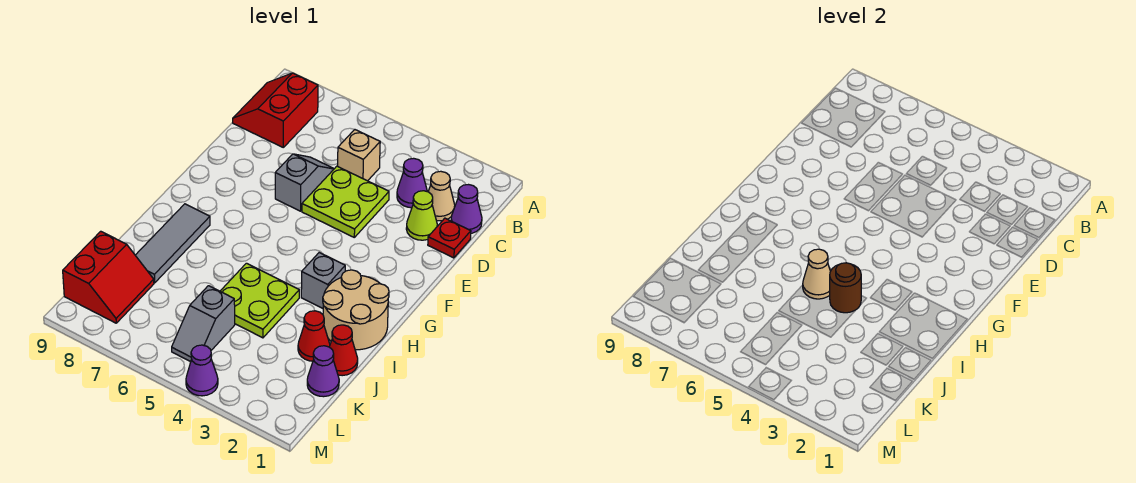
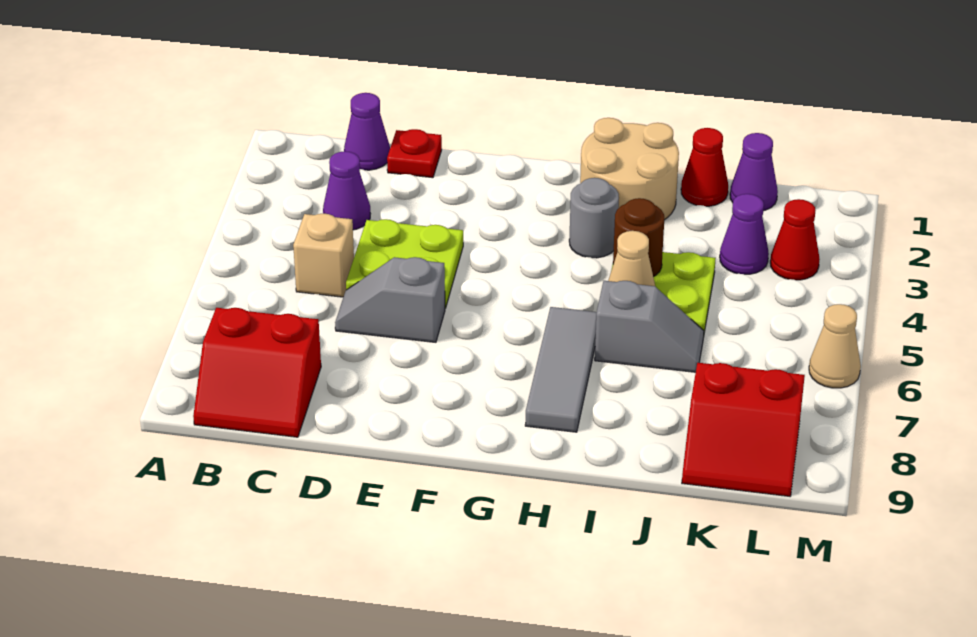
tan 1x1 cone [428,171,455,221] -> tan 1x1 cone moved to [809,304,861,388]
lime 1x1 cone [406,191,437,240] -> none
grey 1x1 brick [301,253,345,308] -> grey 1x1 round brick [569,178,619,258]
grey 1x3 tile [135,204,210,283] -> grey 1x3 tile turned to [525,307,597,432]
red 1x1 cone [298,311,330,361] -> red 1x1 cone moved to [770,199,820,280]
grey 1x2 slope [172,286,235,362] -> grey 1x2 slope moved to [595,281,704,372]
red 2x2 slope [63,231,154,323] -> red 2x2 slope turned to [682,363,805,496]
purple 1x1 cone [186,345,218,396] -> purple 1x1 cone moved to [720,194,769,274]

